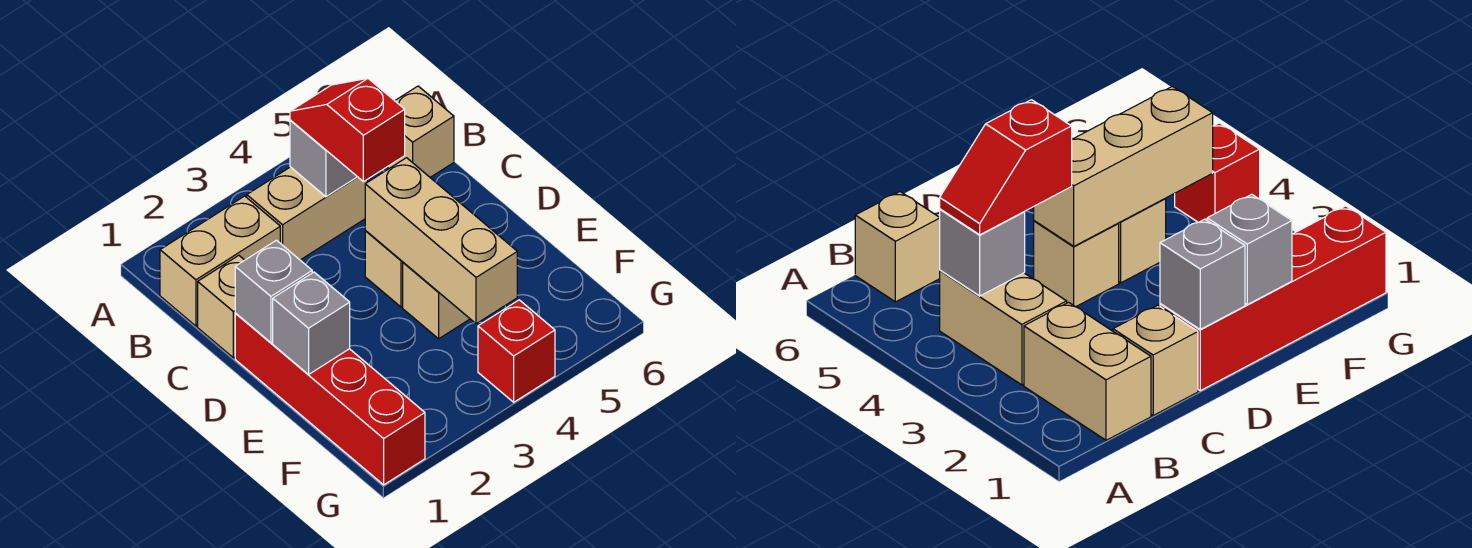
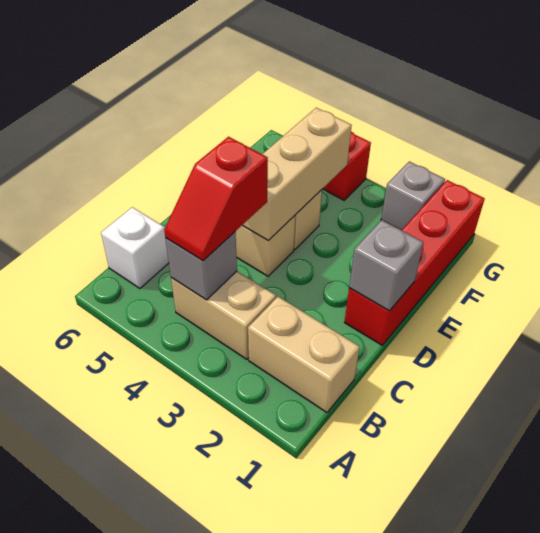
tan 1x1 brick [388,86,454,177] -> white 1x1 brick [101,207,169,288]
tan 1x1 brick [198,256,244,358] -> none
grey 1x1 brick [273,272,350,374] -> grey 1x1 brick moved to [381,161,445,230]

